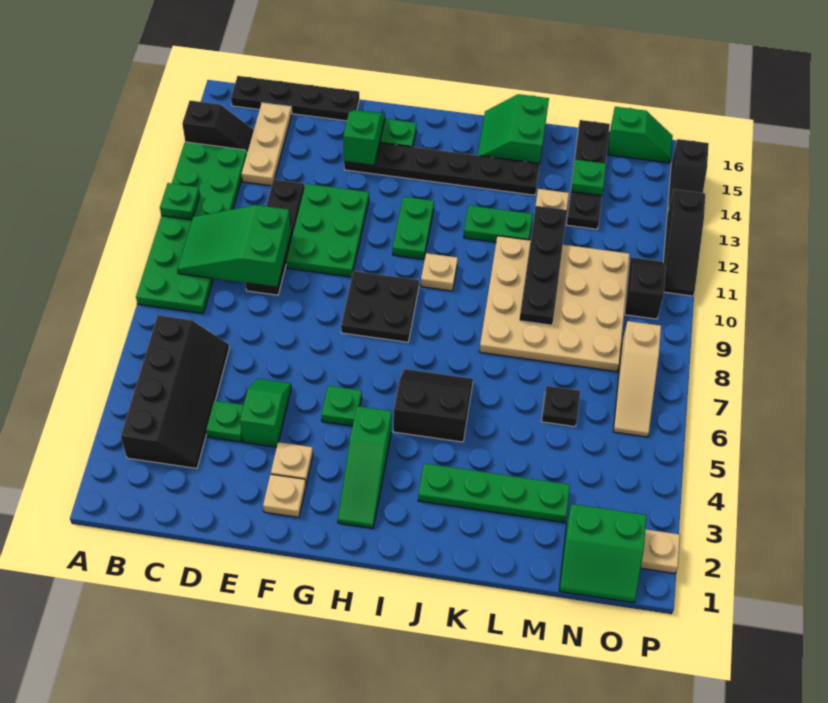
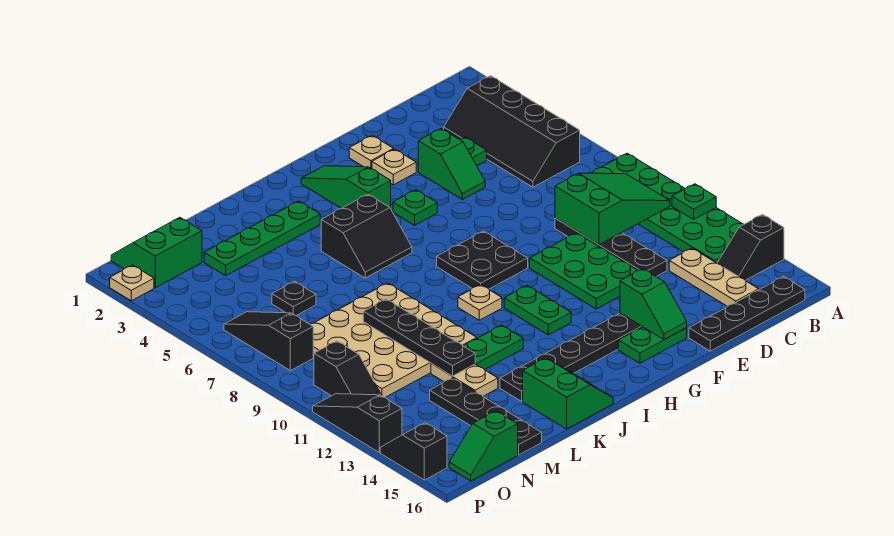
green 1x1 plate [571,160,606,196] -> none
tan 1x3 slope [613,321,661,437] -> black 1x3 slope [224,312,313,371]

